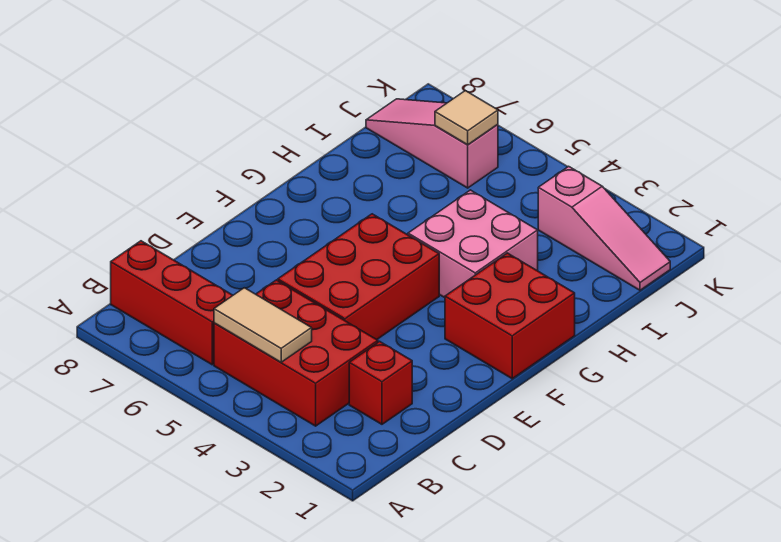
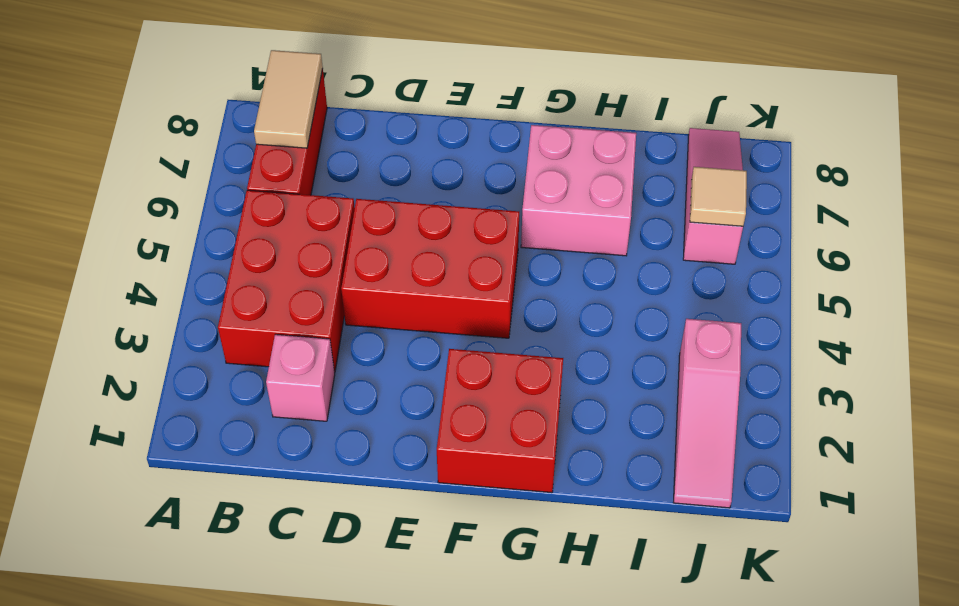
tan 1x2 tile [214,288,312,362] -> tan 1x2 tile moved to [254,50,323,148]
red 1x1 brick [349,341,412,424] -> pink 1x1 brick [266,334,335,421]
pink 2x2 brick [408,190,538,298] -> pink 2x2 brick moved to [521,125,636,256]

